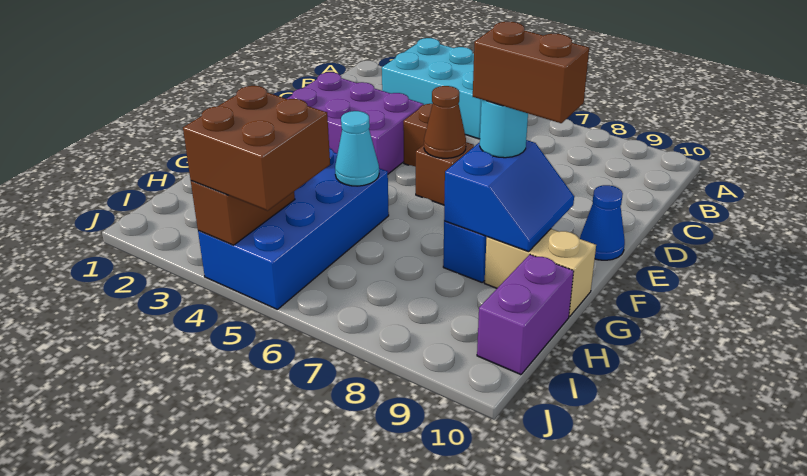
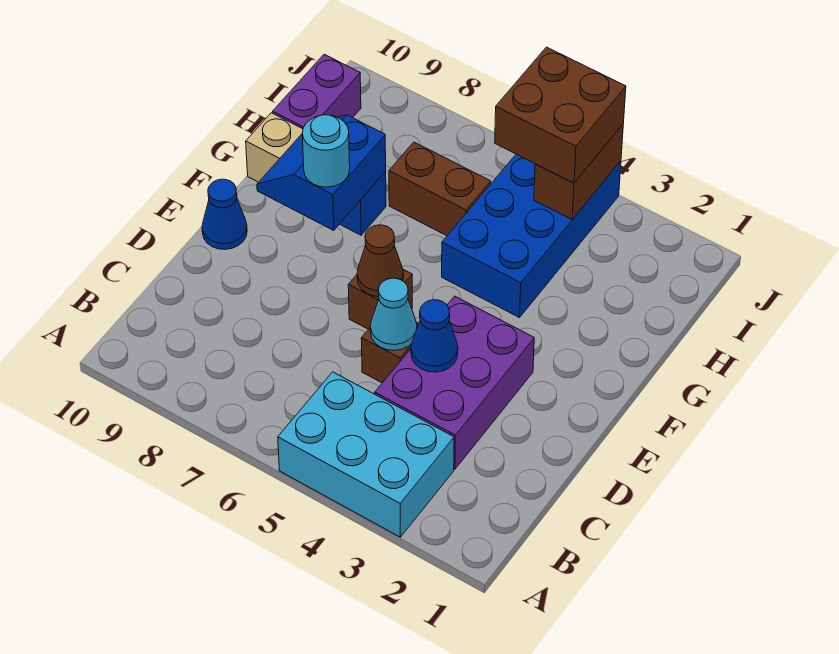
purple 2x3 brick [287,72,424,174] -> purple 2x3 brick turned to [375,296,534,469]
none -> blue 1x1 cone [411,300,458,372]
brown 1x2 brick [473,22,589,123] -> brown 1x2 brick moved to [389,142,491,236]
cyan 1x1 cone [335,111,379,186] -> cyan 1x1 cone moved to [370,278,417,350]

